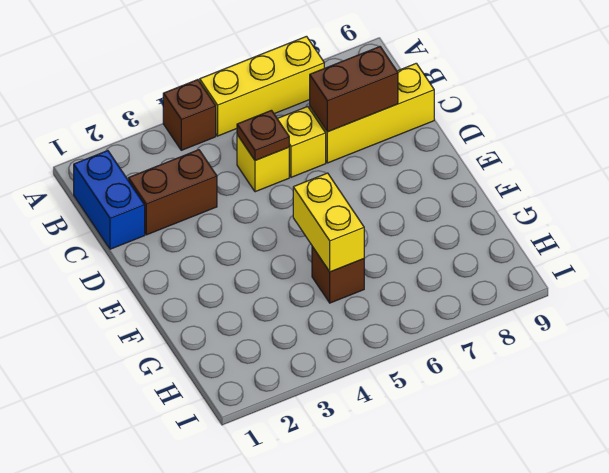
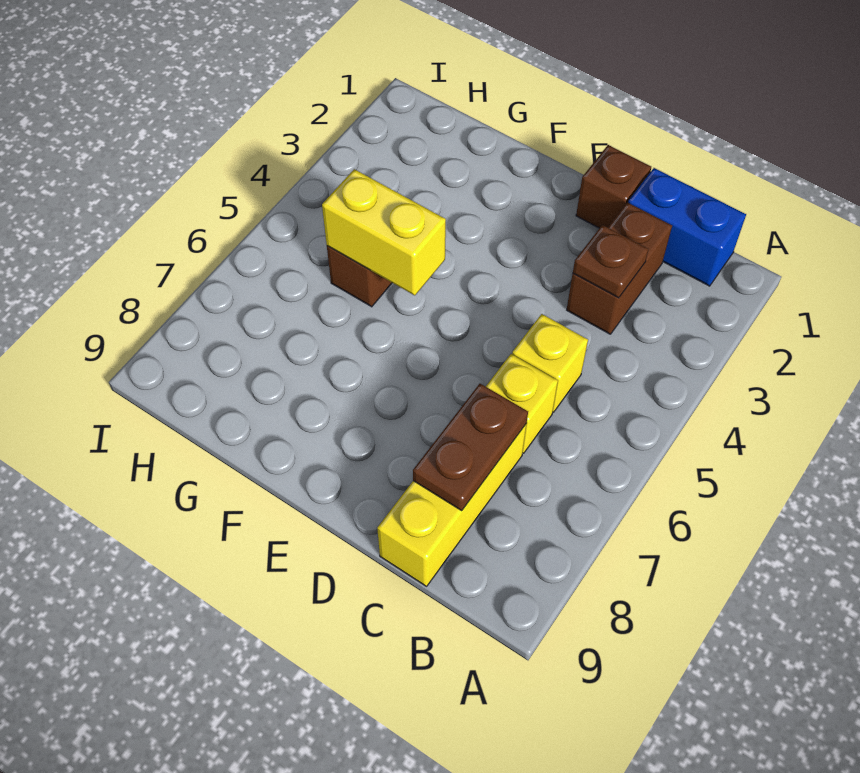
brown 1x1 brick [163,80,216,150] -> brown 1x1 brick moved to [576,145,651,228]
yellow 1x3 brick [200,36,324,136] -> none
brown 1x1 plate [237,110,289,161] -> brown 1x1 plate moved to [573,225,648,298]
brown 1x2 brick [310,47,398,132] -> brown 1x2 plate [413,384,528,510]

